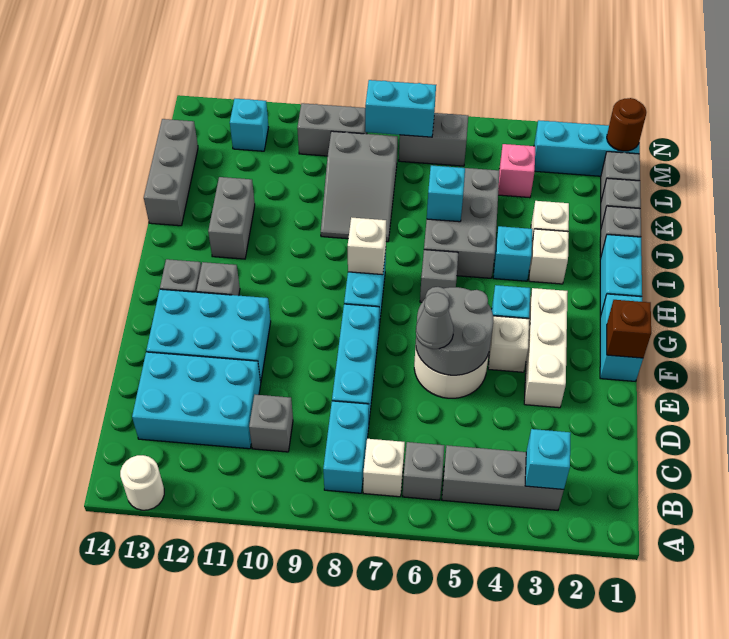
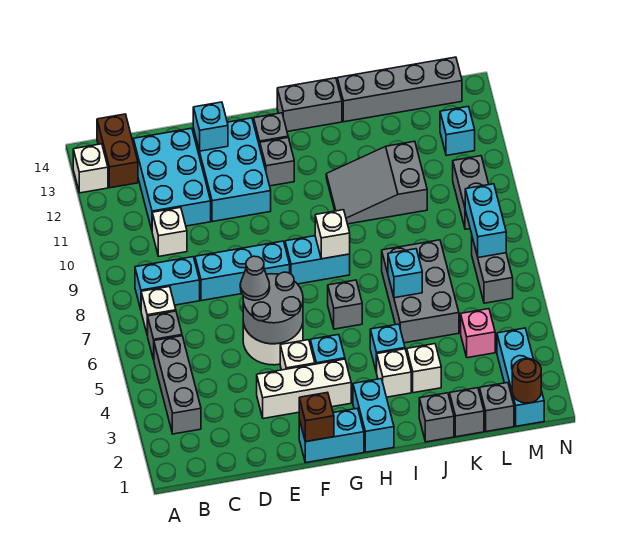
white 1x1 round brick [120,455,164,510] -> white 1x1 brick [73,144,108,193]
cyan 1x1 brick [525,429,571,489] -> cyan 1x1 brick moved to [193,102,228,151]
none -> brown 1x2 brick [97,114,138,188]
grey 1x1 brick [249,395,293,452] -> white 1x1 brick [152,207,187,256]
cyan 1x2 brick [600,235,642,316] -> cyan 1x2 brick turned to [353,379,394,452]
grey 2x3 brick [424,165,499,278] -> grey 2x3 brick turned to [382,240,459,343]
grey 1x2 brick [208,177,255,259] -> grey 1x2 brick moved to [277,78,342,132]
grey 2x3 slope [321,131,398,242] -> grey 2x3 slope moved to [326,141,427,224]
grey 1x3 brick [144,119,198,226] -> grey 1x4 brick [337,57,462,122]

